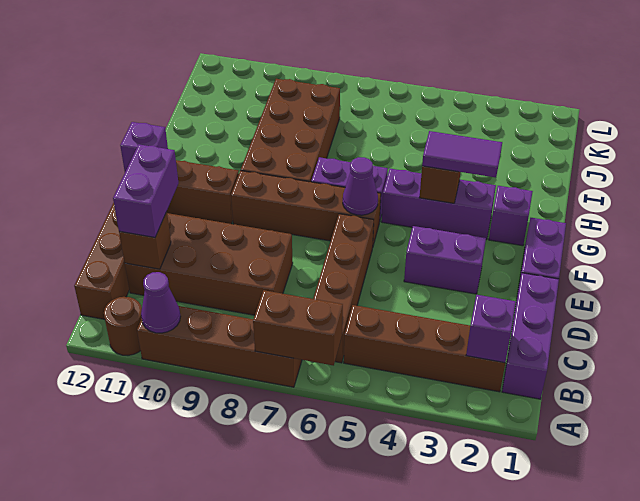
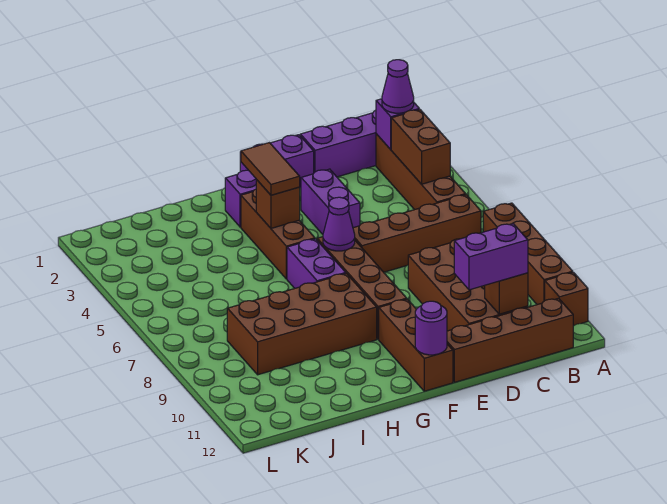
brown 1x2 brick [253,290,343,366] -> brown 1x2 brick moved to [391,109,450,184]
purple 1x1 cone [141,272,181,333] -> purple 1x1 cone moved to [382,60,414,113]
brown 1x1 round brick [104,297,142,355] -> brown 1x1 brick [545,272,588,326]
purple 1x1 brick [120,122,168,172] -> purple 1x1 round brick [415,301,447,355]
purple 1x3 brick [381,169,496,240] -> brown 1x3 brick [241,189,315,279]
purple 1x2 tile [422,131,502,177] -> brown 1x2 tile [241,143,300,195]

